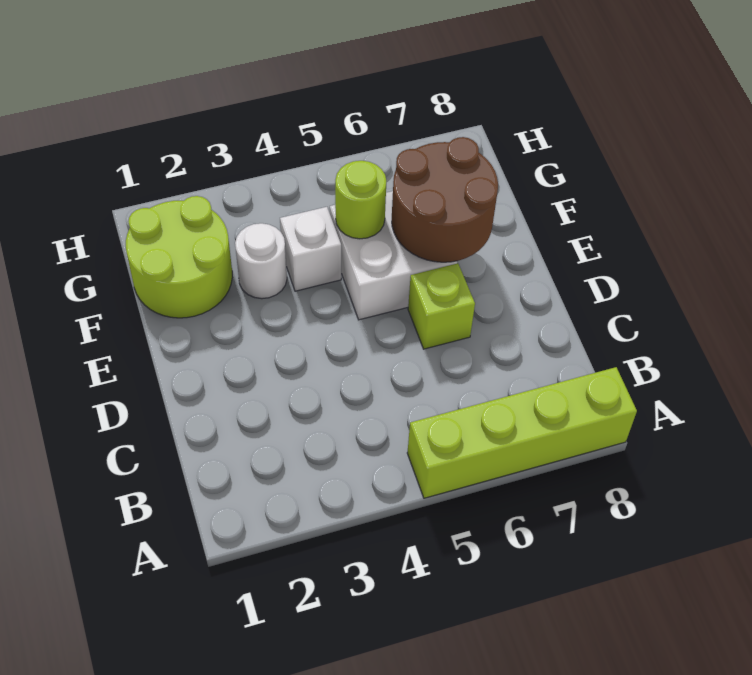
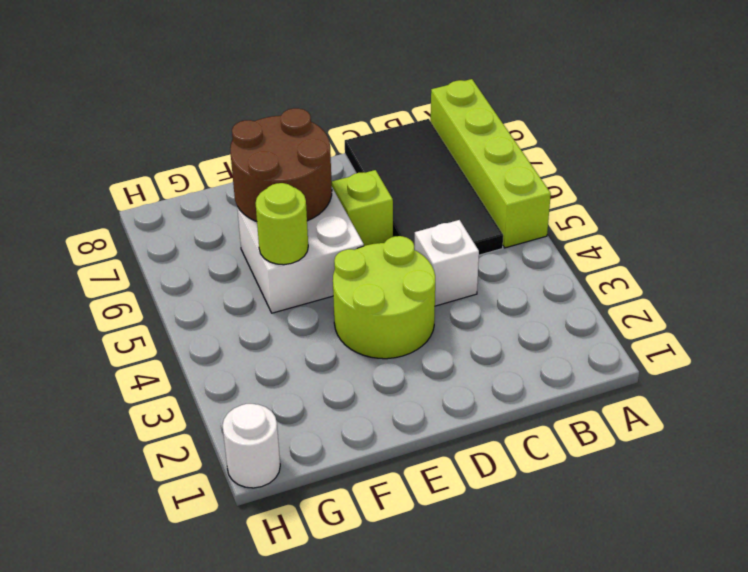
none -> black 2x4 tile [345,119,503,255]
lime 2x2 round brick [126,196,232,318] -> lime 2x2 round brick moved to [333,236,435,359]
white 1x1 round brick [235,223,287,299] -> white 1x1 round brick moved to [222,404,280,488]
white 1x1 brick [280,207,341,291] -> white 1x1 brick moved to [415,220,479,306]

